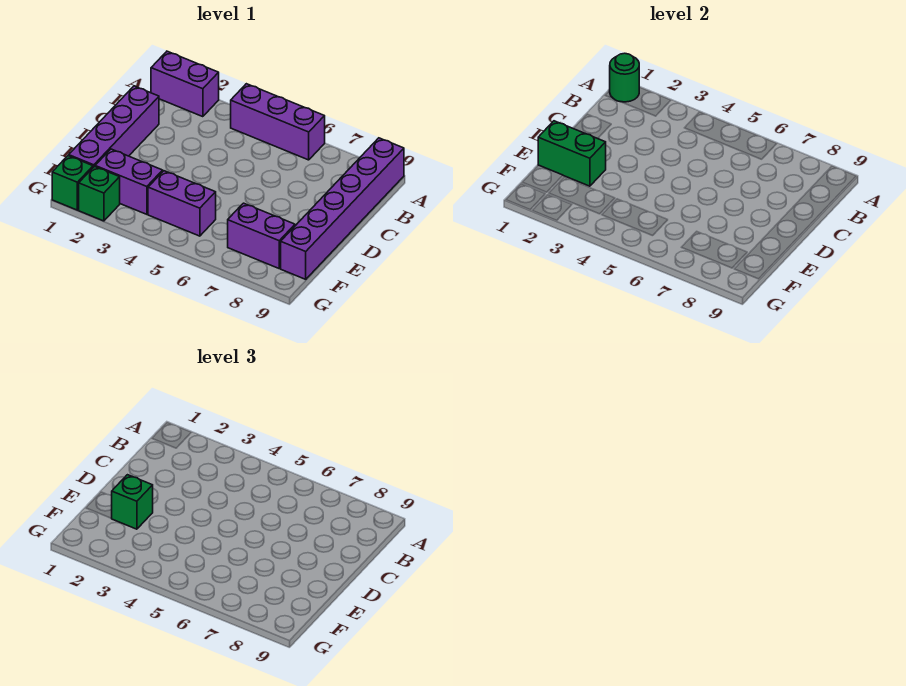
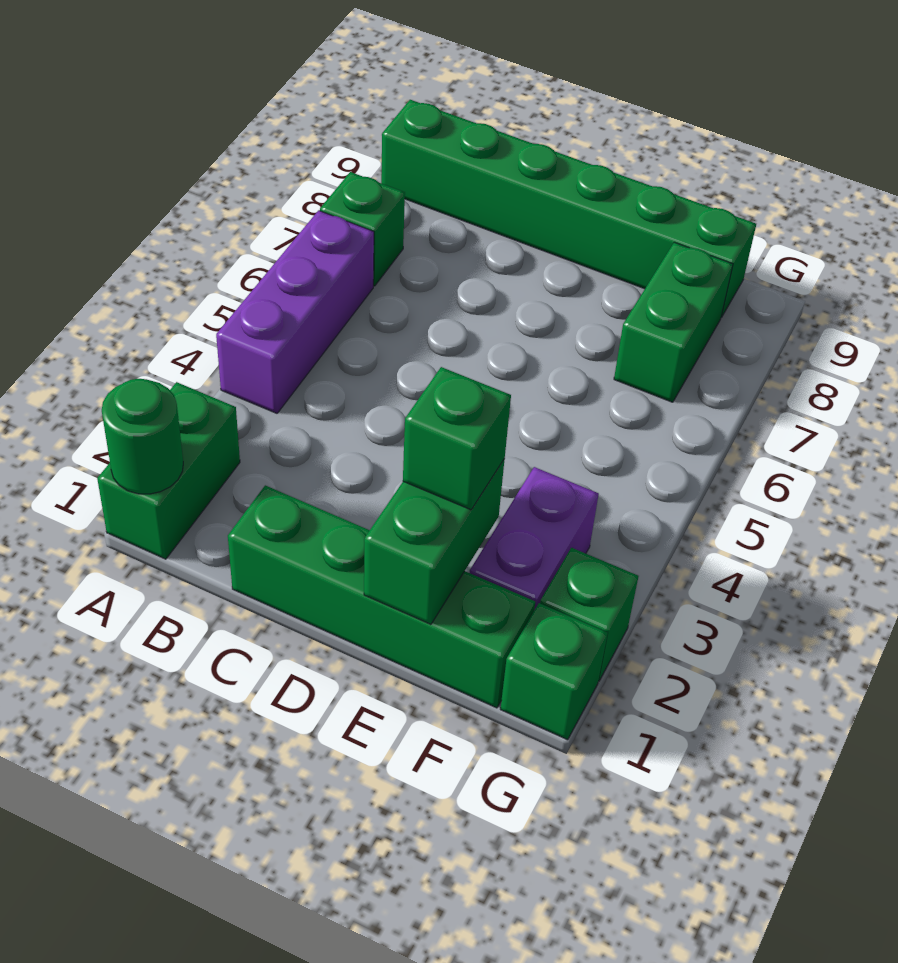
purple 1x2 brick [151,51,219,117] -> green 1x2 brick [97,382,240,559]
none -> green 1x1 brick [320,172,405,286]
purple 1x6 brick [281,138,404,279] -> green 1x6 brick [381,100,756,317]
purple 1x4 brick [69,86,159,167] -> green 1x4 brick [228,485,535,708]
purple 1x2 brick [148,171,216,236] -> none
purple 1x2 brick [228,203,295,268] -> green 1x2 brick [614,242,733,402]

